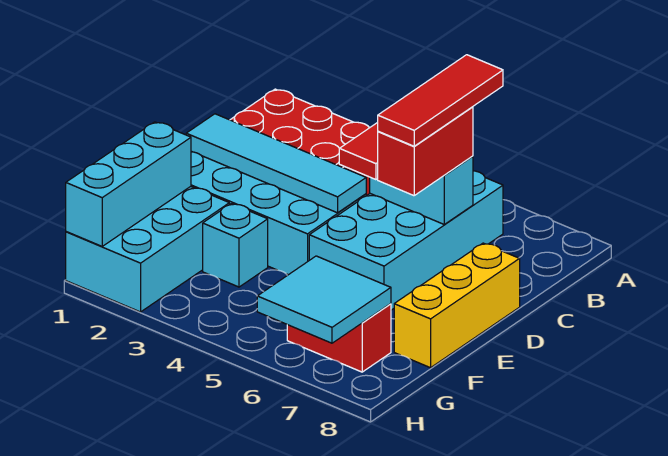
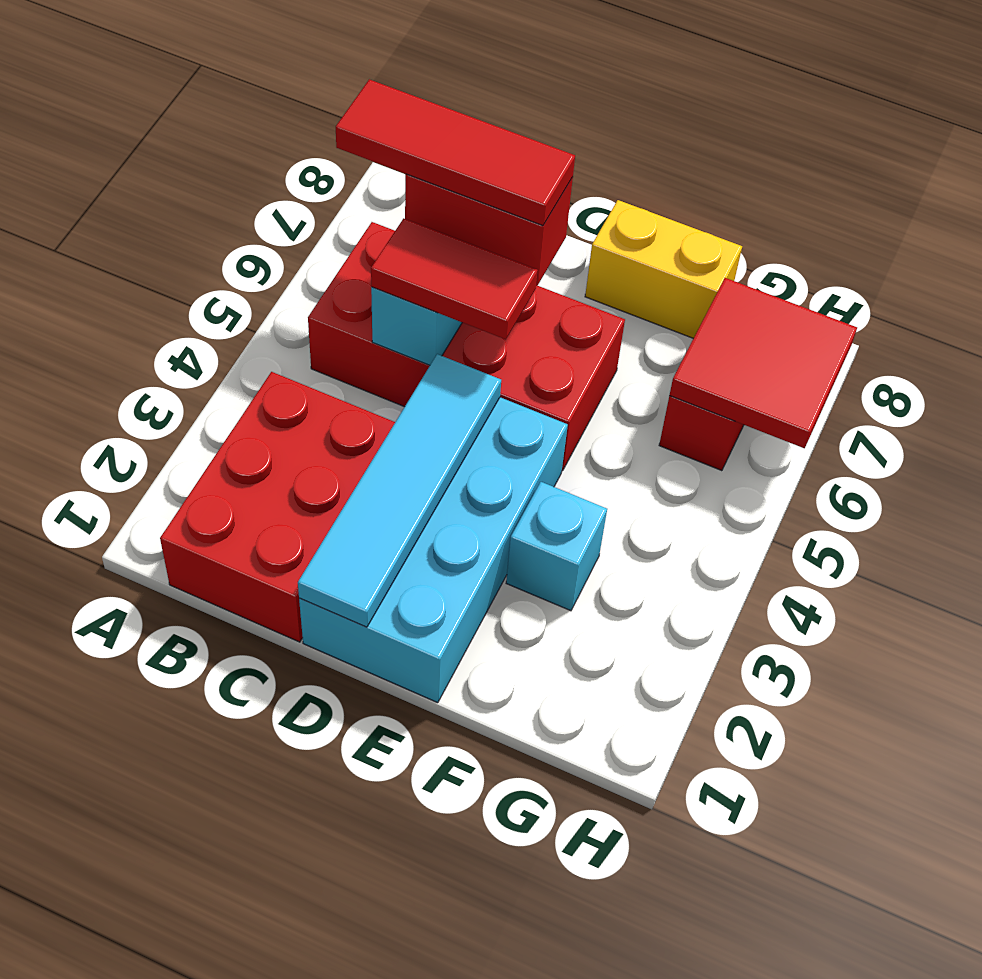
cyan 2x4 brick [309,171,503,310] -> red 2x4 brick [308,222,625,471]
yellow 1x3 brick [394,243,520,368] -> yellow 1x2 brick [585,200,742,338]
cyan 2x3 brick [66,187,229,312] -> none
cyan 1x3 brick [66,122,191,246] -> none
cyan 2x2 tile [257,256,391,343] -> red 2x2 tile [669,278,857,448]

